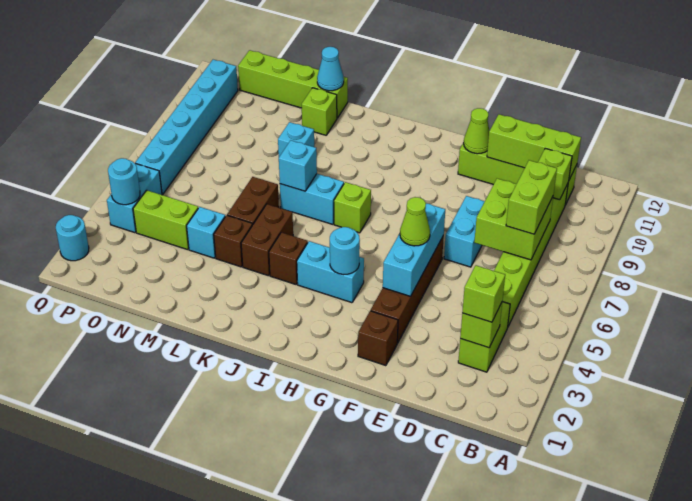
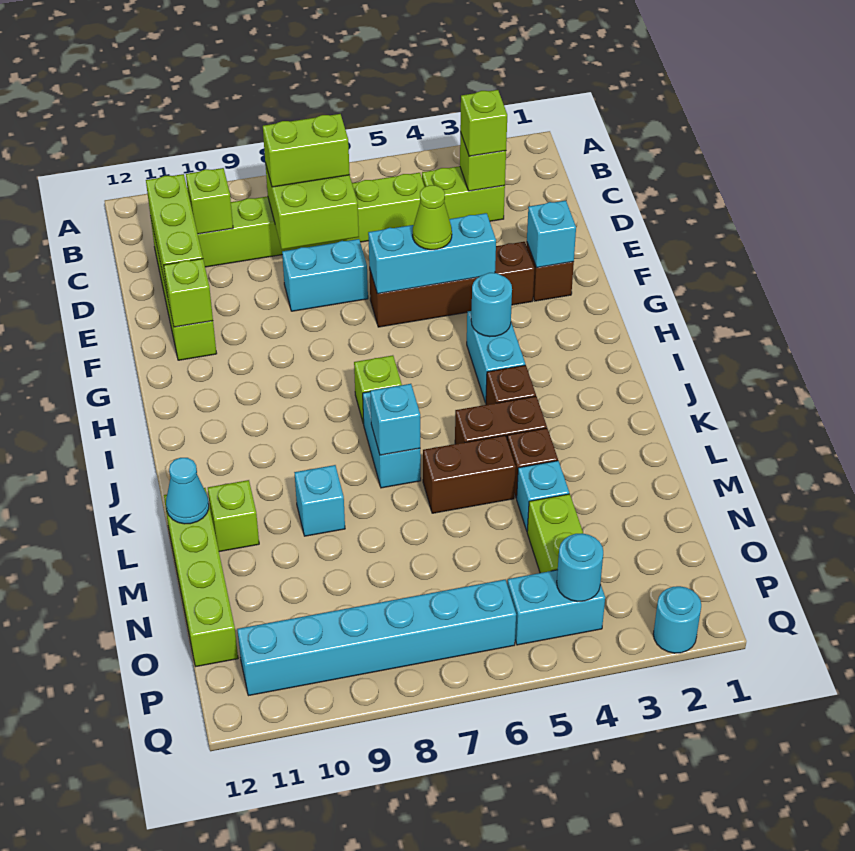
none -> cyan 1x1 brick [527,201,576,268]
lime 1x1 cone [464,108,490,154] -> lime 1x1 brick [164,259,213,327]

